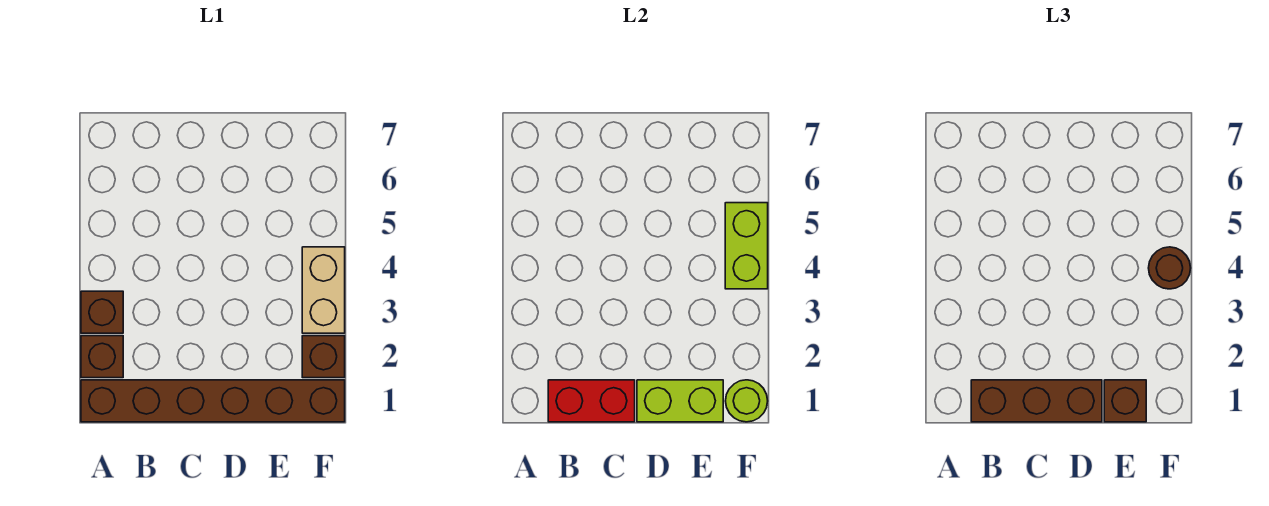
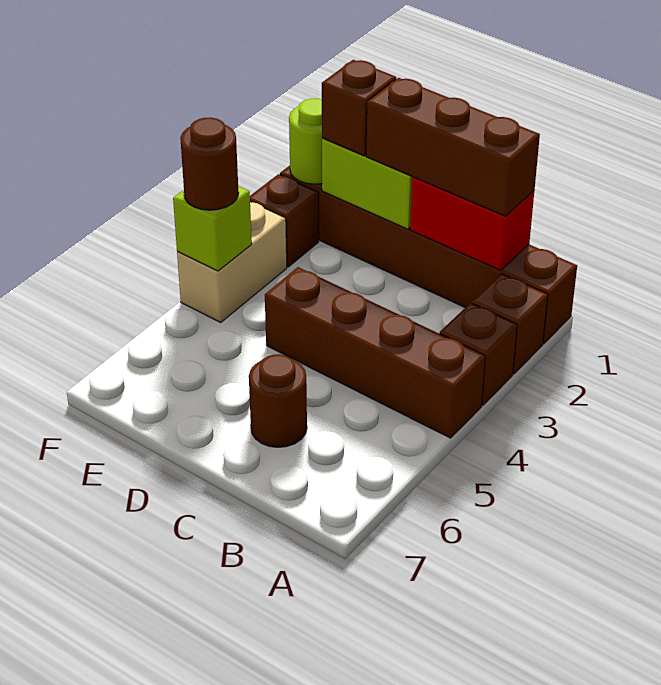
none -> brown 1x4 brick [265,267,485,438]
none -> brown 1x1 round brick [249,354,307,447]
lime 1x2 brick [725,203,768,289] -> lime 1x1 brick [173,186,252,271]

